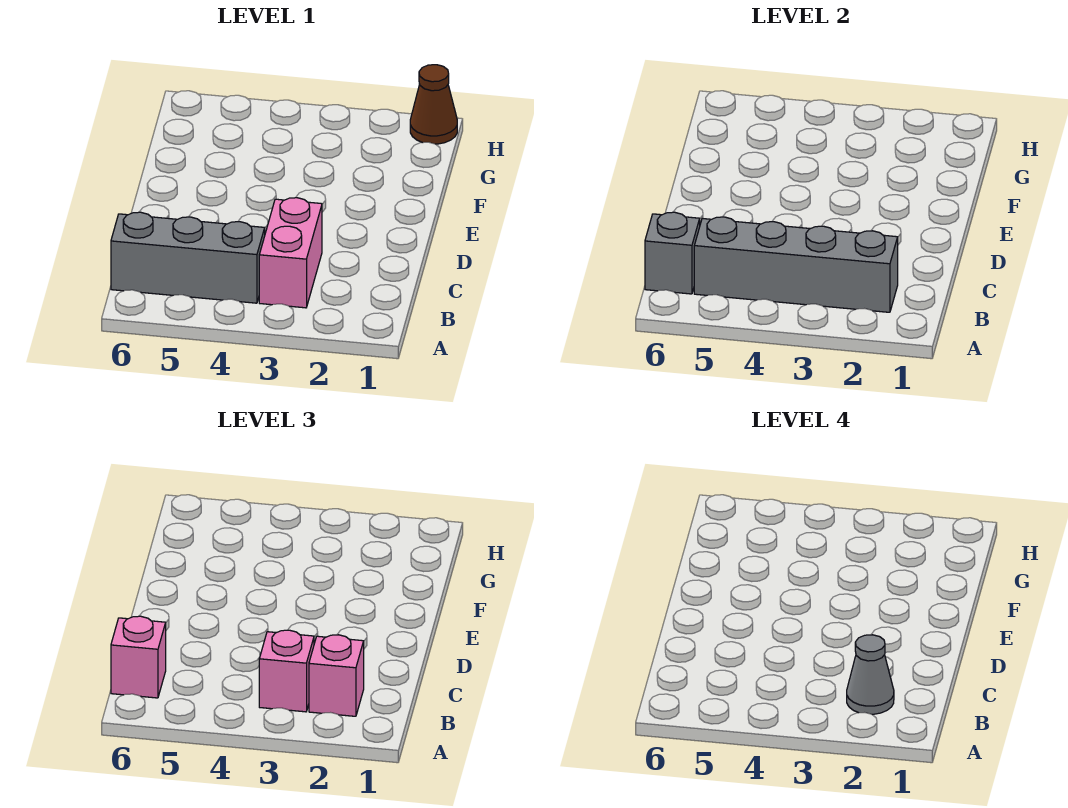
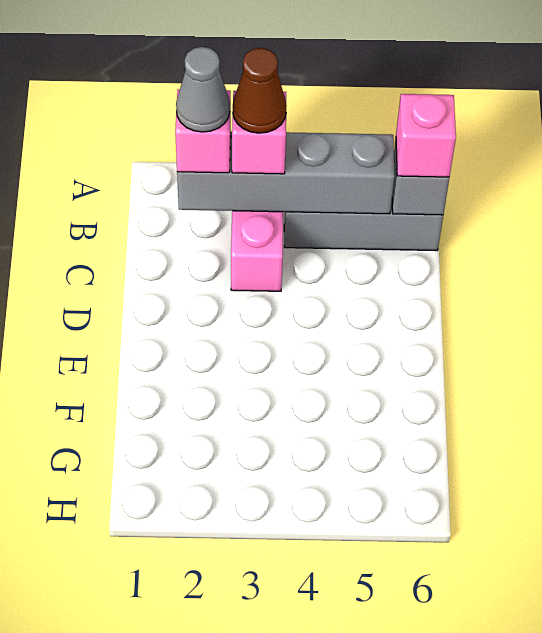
brown 1x1 cone [410,65,457,144] -> brown 1x1 cone moved to [233,48,287,133]

